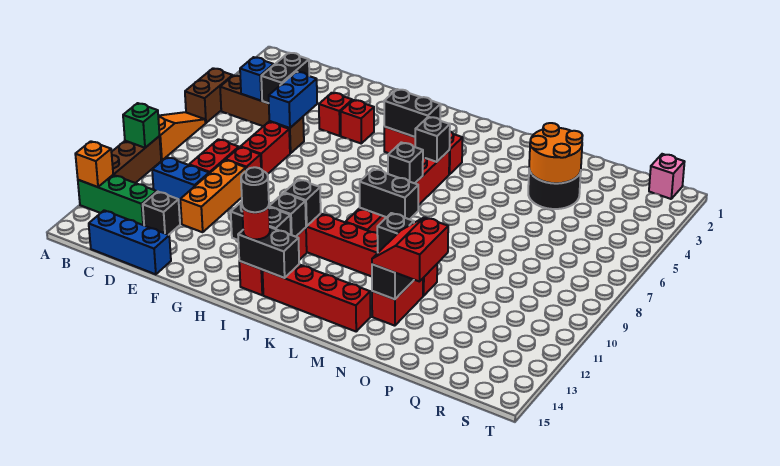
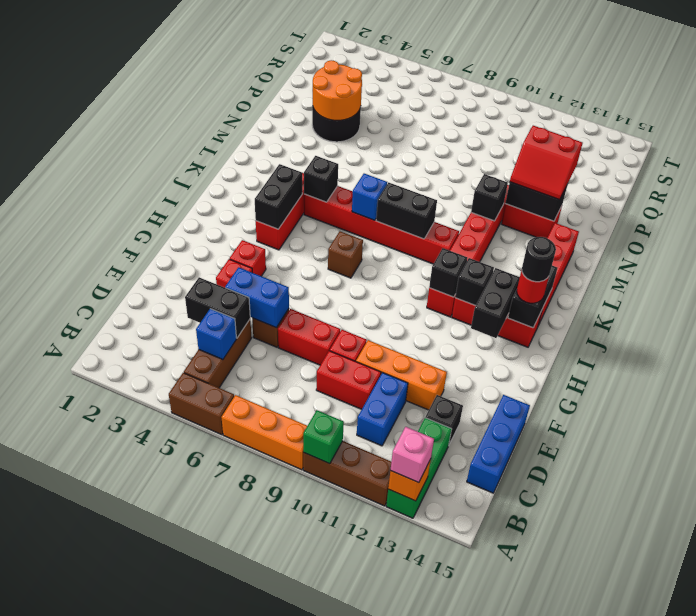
orange 1x3 slope [158,112,205,160] -> orange 1x3 brick [221,395,307,470]
none -> brown 1x1 brick [328,231,363,278]
black 1x1 brick [388,142,423,183] -> blue 1x1 brick [352,174,387,220]
black 1x2 brick [360,169,418,219] -> black 1x2 brick turned to [376,182,437,239]
pink 1x1 brick [649,154,684,199] -> pink 1x1 brick moved to [390,427,434,483]

